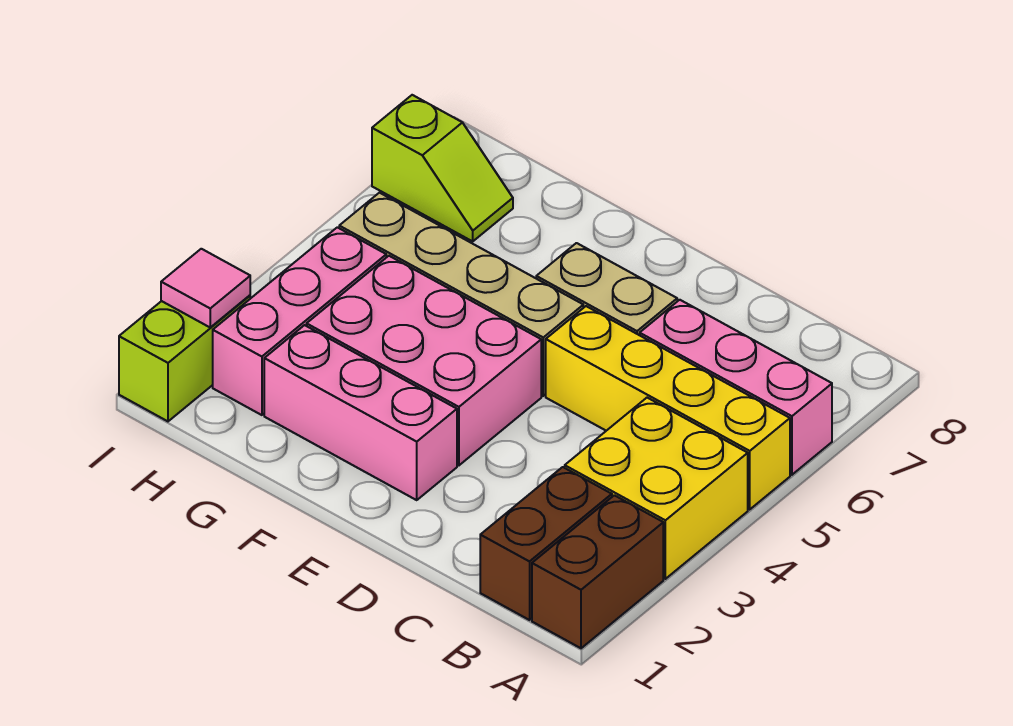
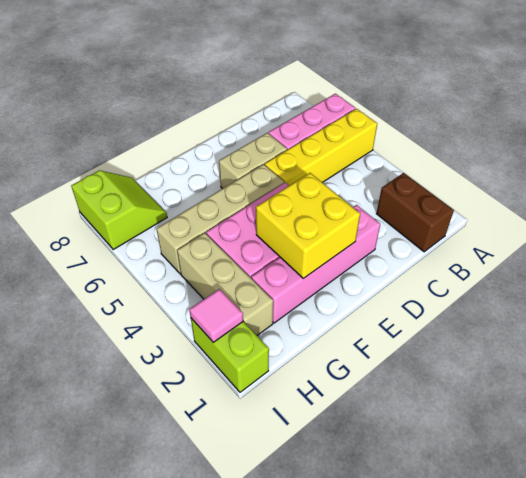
brown 1x2 brick [532,495,663,648] -> none
yellow 2x2 brick [565,398,748,579] -> yellow 2x2 brick moved to [256,173,360,279]
pink 1x3 brick [264,325,457,500] -> pink 1x4 brick [251,205,380,323]
pink 1x3 brick [213,227,386,415] -> tan 1x3 brick [177,233,273,335]
lime 1x2 slope [372,95,513,241] -> lime 2x2 slope [71,170,167,249]

